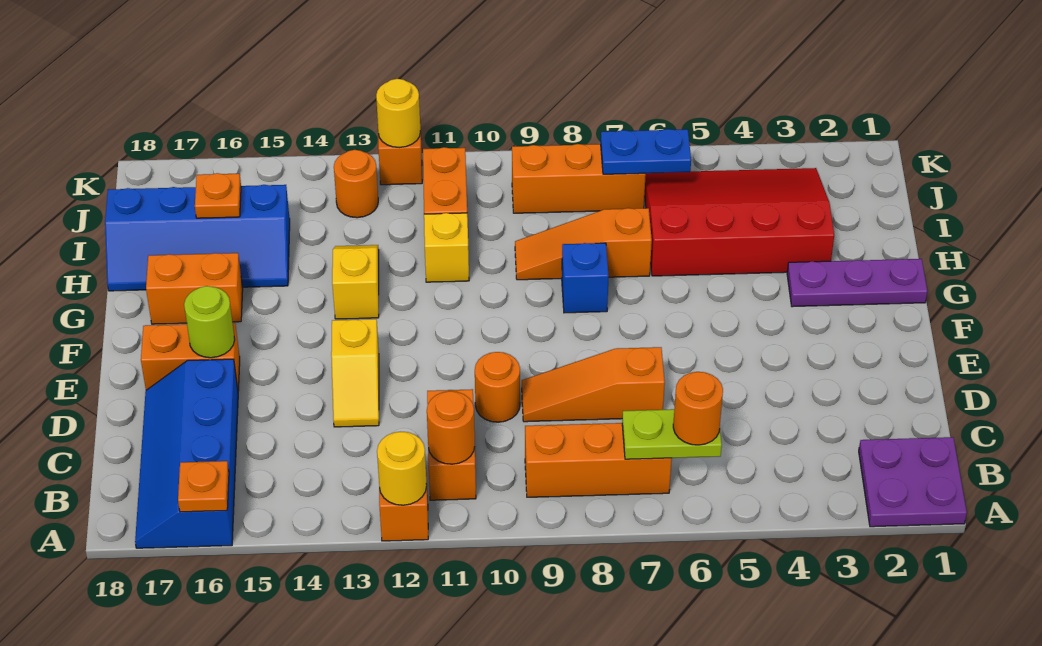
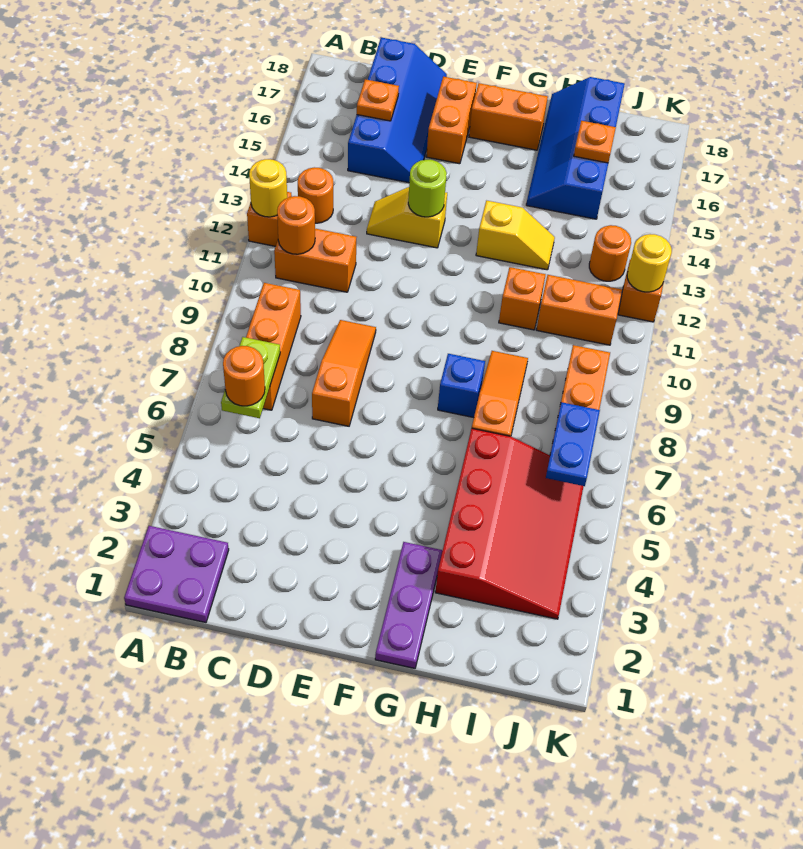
blue 2x4 slope [135,359,238,548] -> blue 2x4 slope turned to [348,38,447,183]
orange 1x1 plate [178,461,229,512] -> orange 1x1 plate moved to [357,79,399,121]
orange 1x1 round brick [475,352,520,422] -> orange 1x1 round brick moved to [298,168,333,223]
lime 1x1 round brick [184,286,235,358] -> lime 1x1 round brick moved to [408,160,447,217]
orange 1x2 brick [146,253,243,324] -> orange 1x2 brick turned to [469,83,548,150]
yellow 1x1 brick [424,213,469,282] -> orange 1x1 brick [499,267,546,330]

